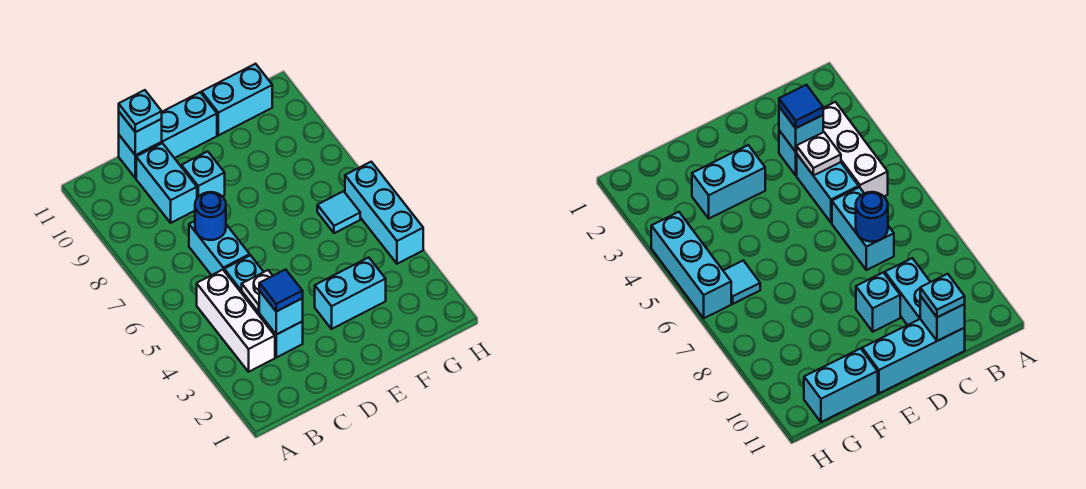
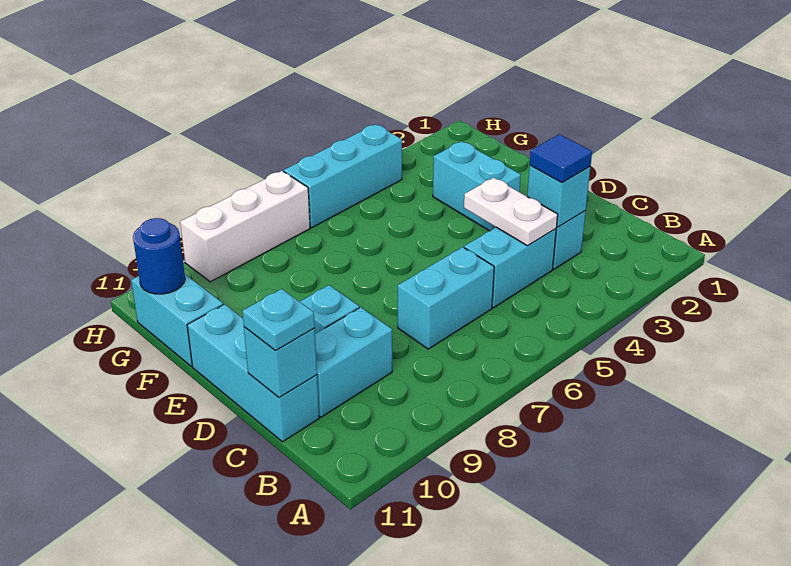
white 1x3 brick [197,270,275,372] -> white 1x3 brick moved to [180,171,310,282]
white 1x1 plate [242,270,273,312] -> white 1x2 plate [464,178,558,246]
blue 1x1 round brick [195,192,226,240] -> blue 1x1 round brick moved to [133,218,185,294]
cyan 1x1 tile [317,191,360,233] -> none

